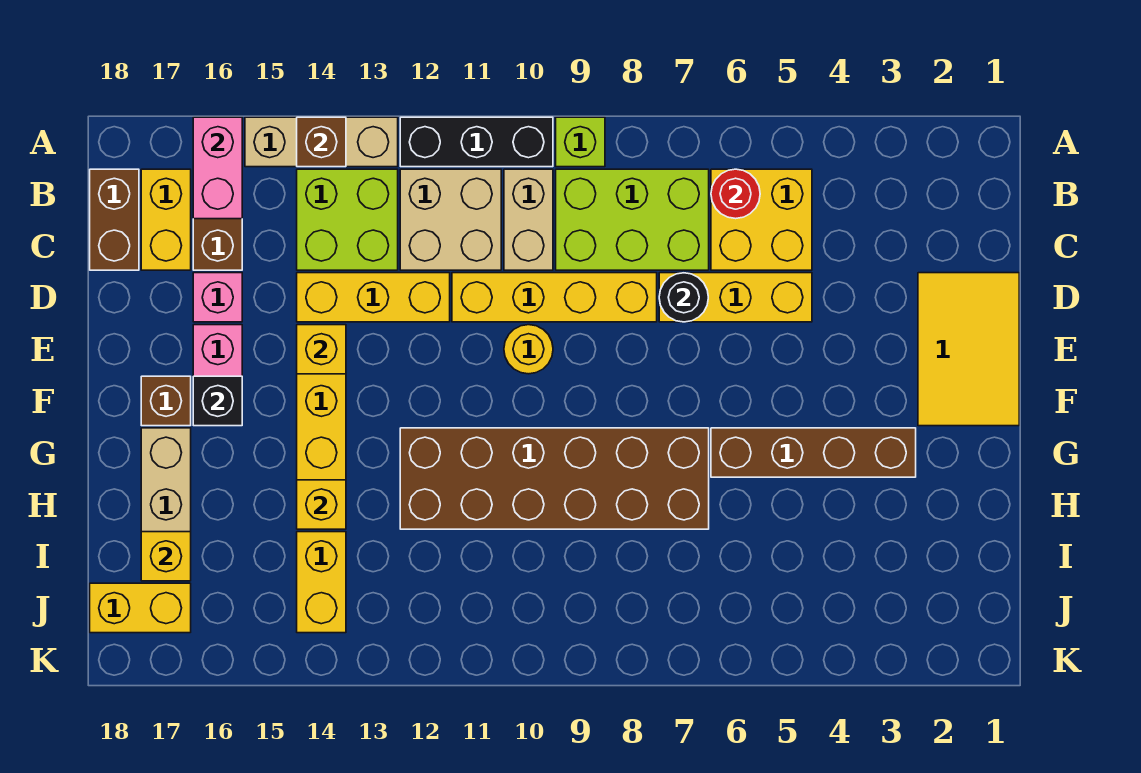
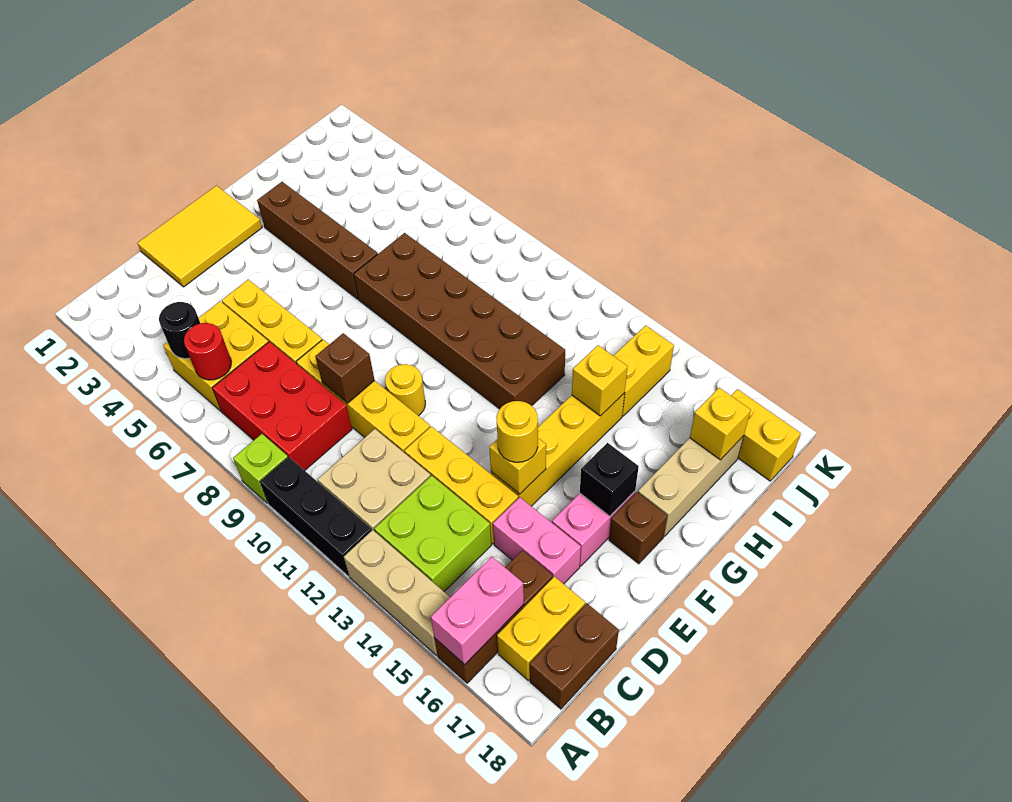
brown 1x1 brick [297,117,346,167] -> brown 1x1 brick moved to [315,333,374,403]
lime 2x3 brick [556,169,709,270] -> red 2x3 brick [212,342,352,470]
tan 1x2 brick [504,169,553,270] -> none
black 1x1 round brick [659,273,708,322] -> black 1x1 round brick moved to [159,302,200,359]
pink 1x1 brick [193,273,242,322] -> pink 1x2 brick [493,497,581,584]
none -> yellow 1x1 round brick [496,401,538,462]

